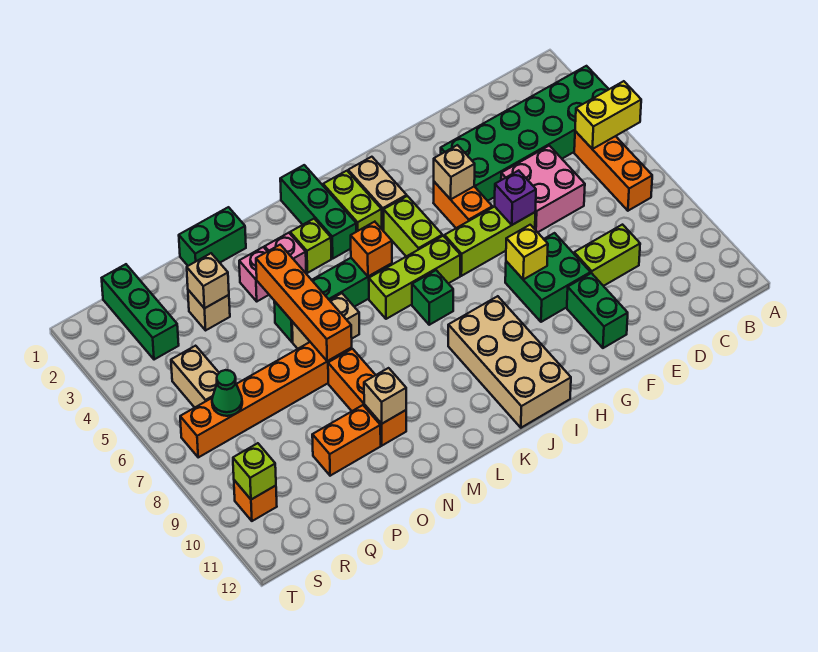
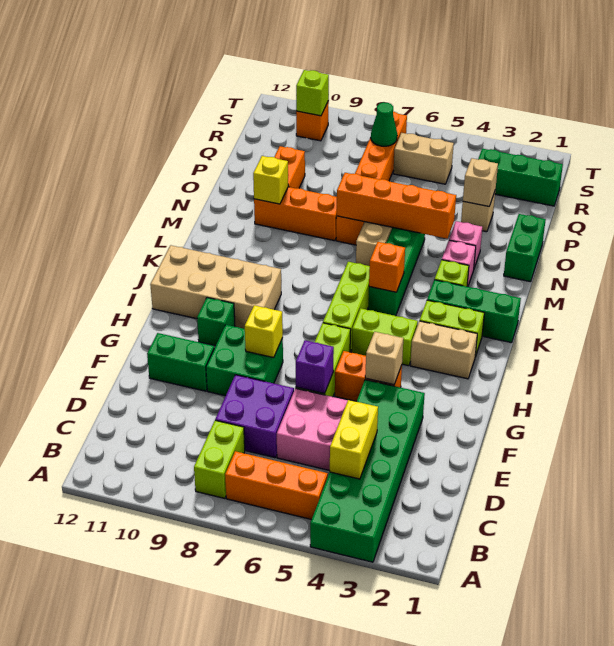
yellow 1x2 brick [575,81,641,149] -> yellow 1x2 brick moved to [330,400,378,479]
none -> purple 2x2 brick [215,375,294,458]
lime 1x2 brick [574,225,640,286] -> lime 1x2 brick moved to [194,420,245,498]
green 1x1 brick [412,270,453,325] -> green 1x1 brick moved to [197,298,235,346]
tan 1x1 brick [364,368,406,424] -> yellow 1x1 brick [253,156,288,204]

